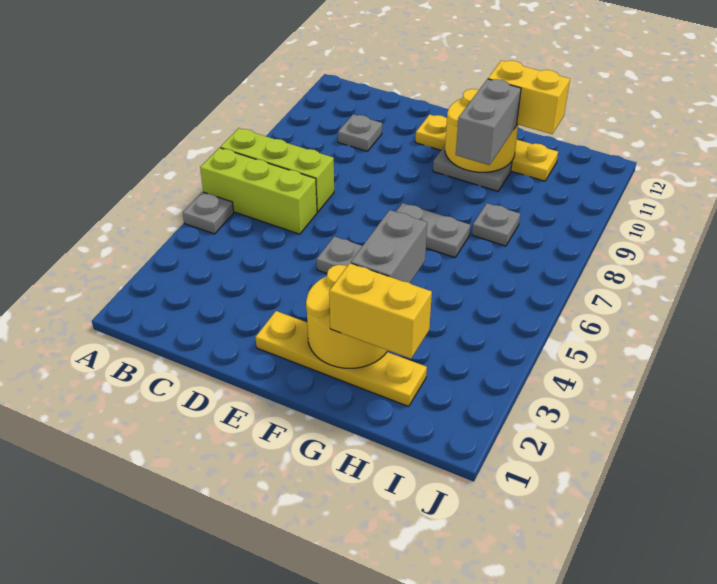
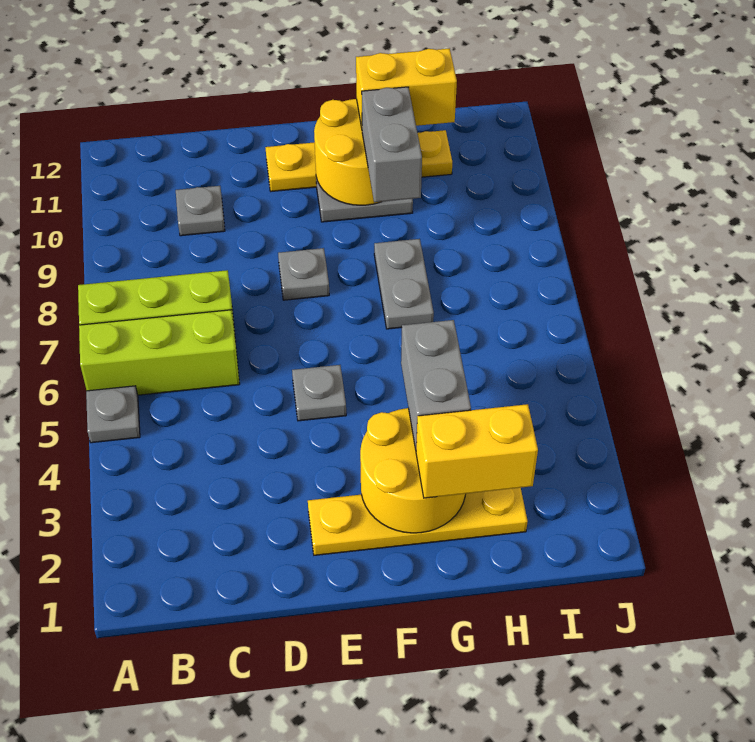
grey 1x2 plate [396,203,470,258] -> grey 1x2 plate turned to [374,239,434,329]
grey 1x1 plate [472,203,520,246] -> grey 1x1 plate moved to [278,248,329,300]

